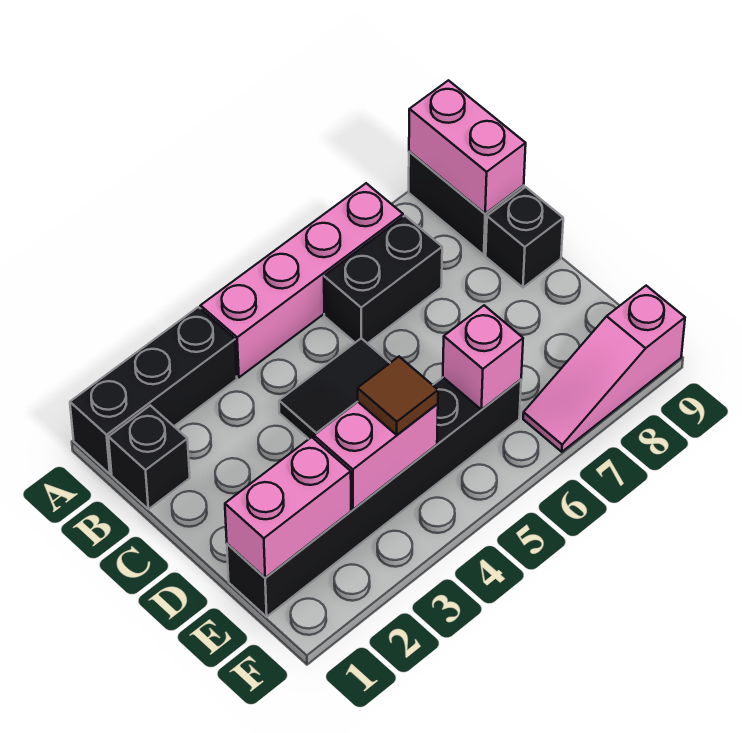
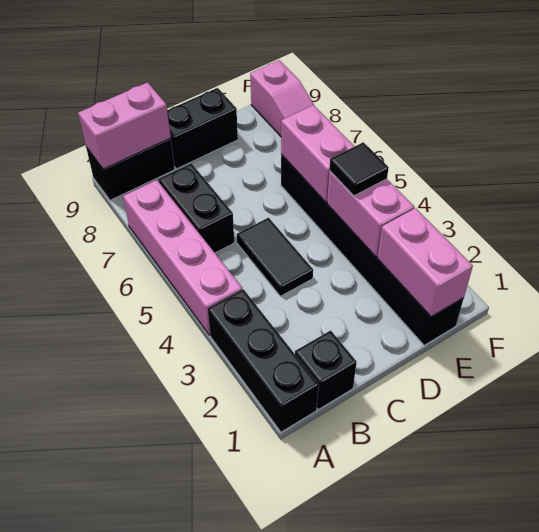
black 1x1 brick [486,187,563,287] -> black 1x2 brick [167,88,238,169]
brown 1x1 tile [358,357,438,435] -> black 1x1 tile [329,142,389,196]
pink 1x1 brick [443,305,523,410] -> pink 1x2 brick [281,105,354,202]

